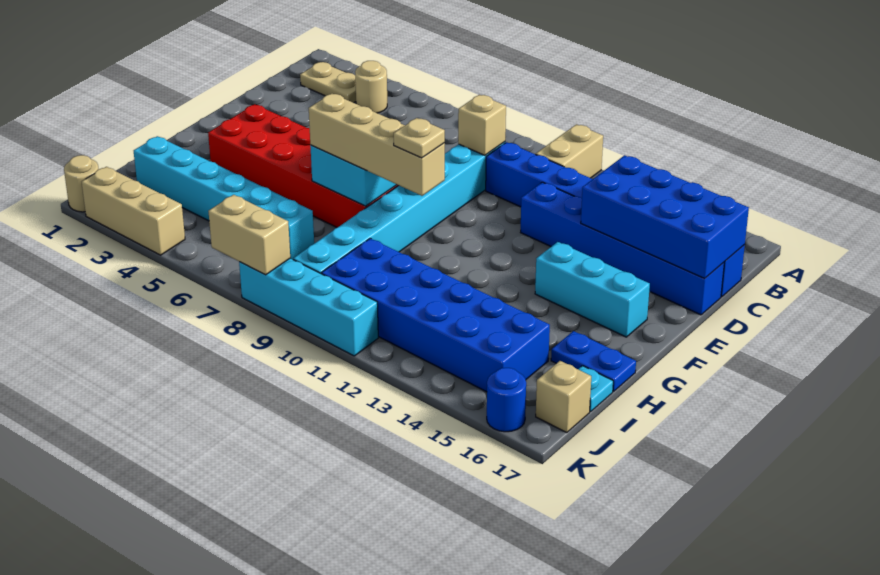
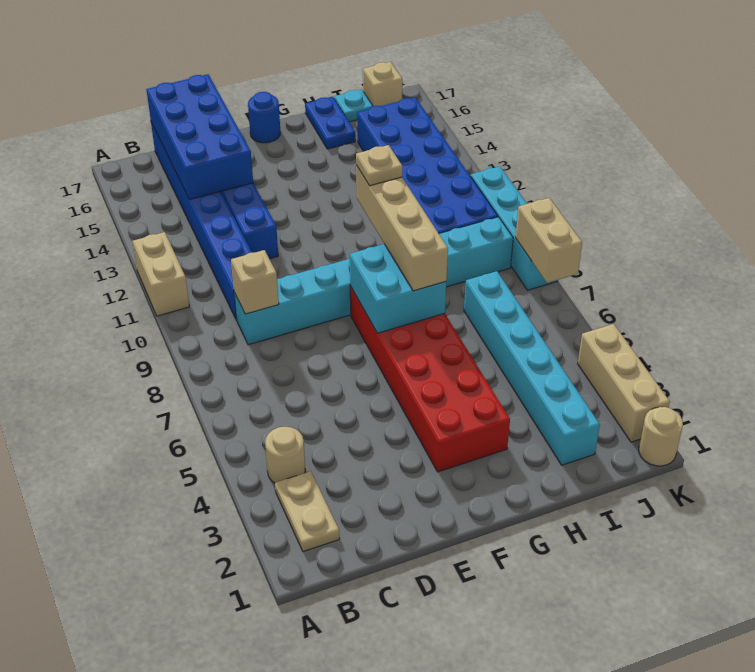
tan 1x2 brick [536,124,603,178] -> tan 1x2 brick turned to [132,232,189,316]
cyan 1x3 brick [535,242,650,337] -> none
blue 1x1 round brick [487,368,526,432] -> blue 1x1 round brick moved to [248,92,280,143]

